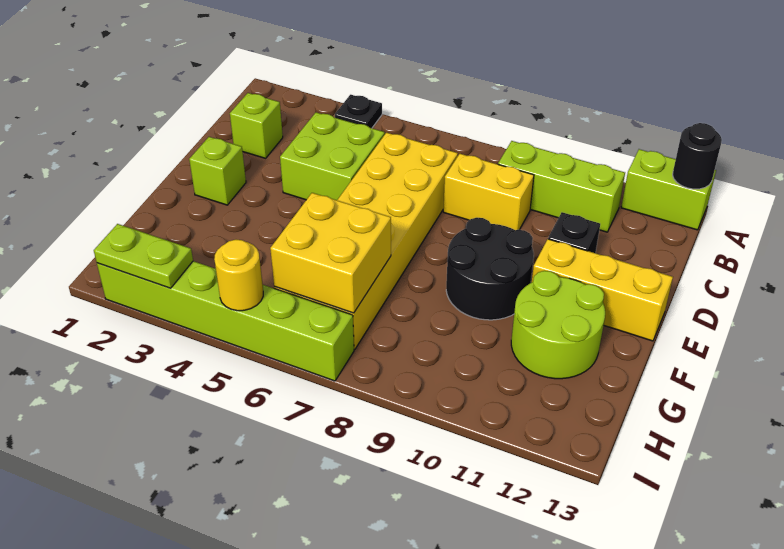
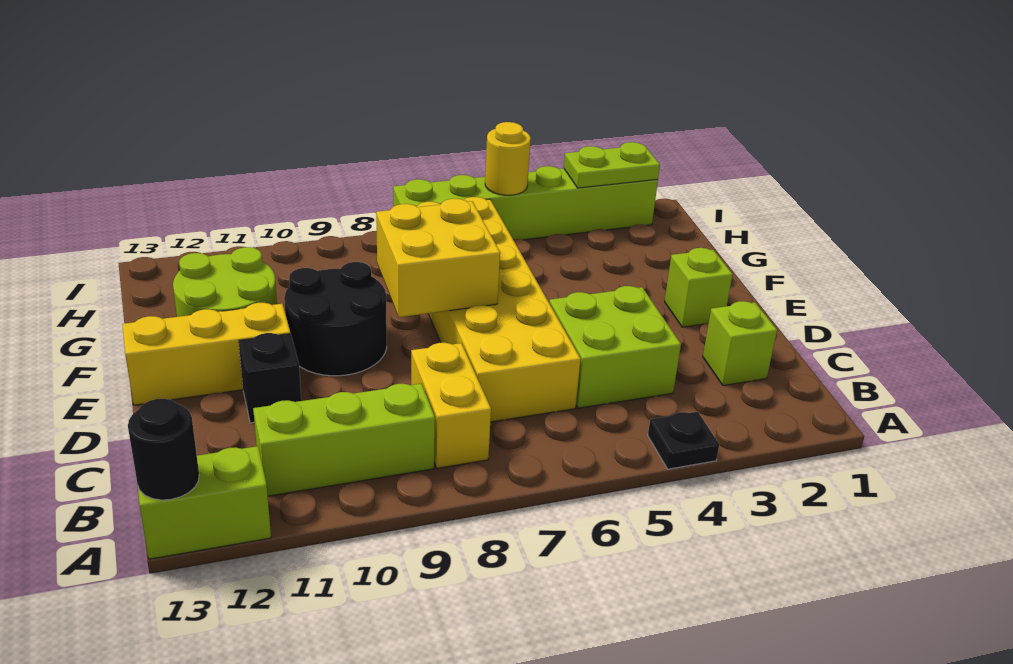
yellow 1x2 brick [443,154,534,230] -> yellow 1x2 brick turned to [411,343,491,468]
yellow 2x2 brick [270,193,391,313] -> yellow 2x2 brick moved to [376,199,500,317]

